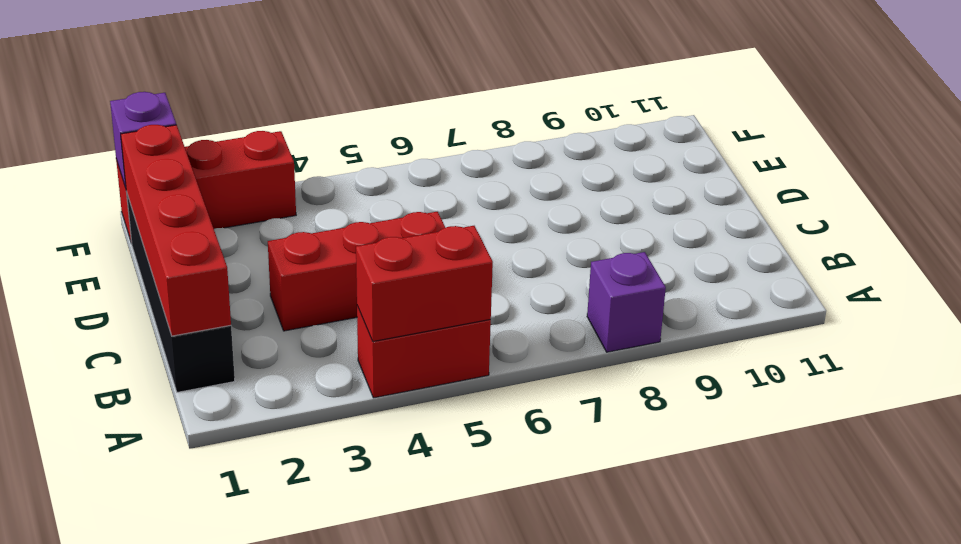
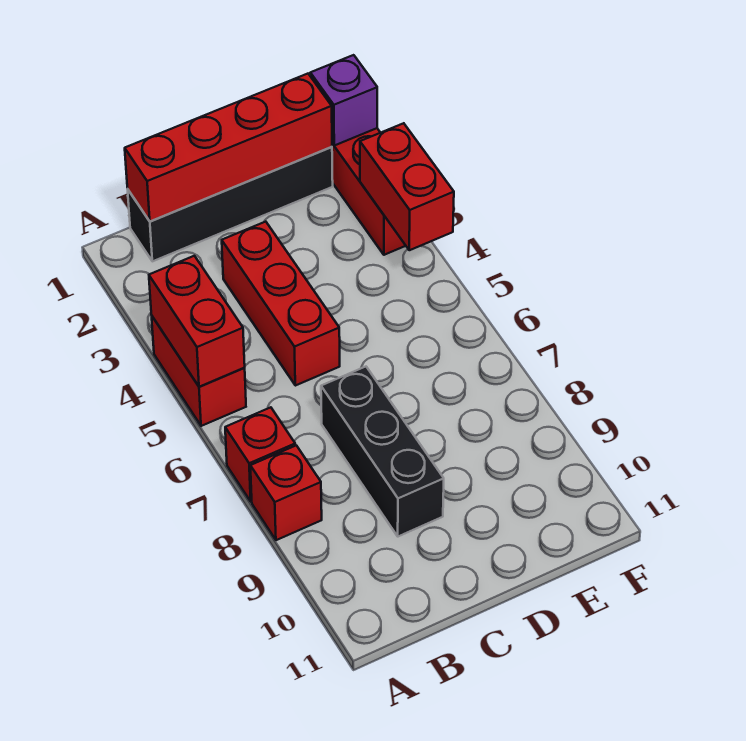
none -> red 1x1 brick [225,407,295,501]
purple 1x1 brick [587,252,666,352] -> red 1x1 brick [250,445,322,540]
none -> black 1x3 brick [321,367,444,537]
none -> red 1x2 brick [360,123,454,250]

